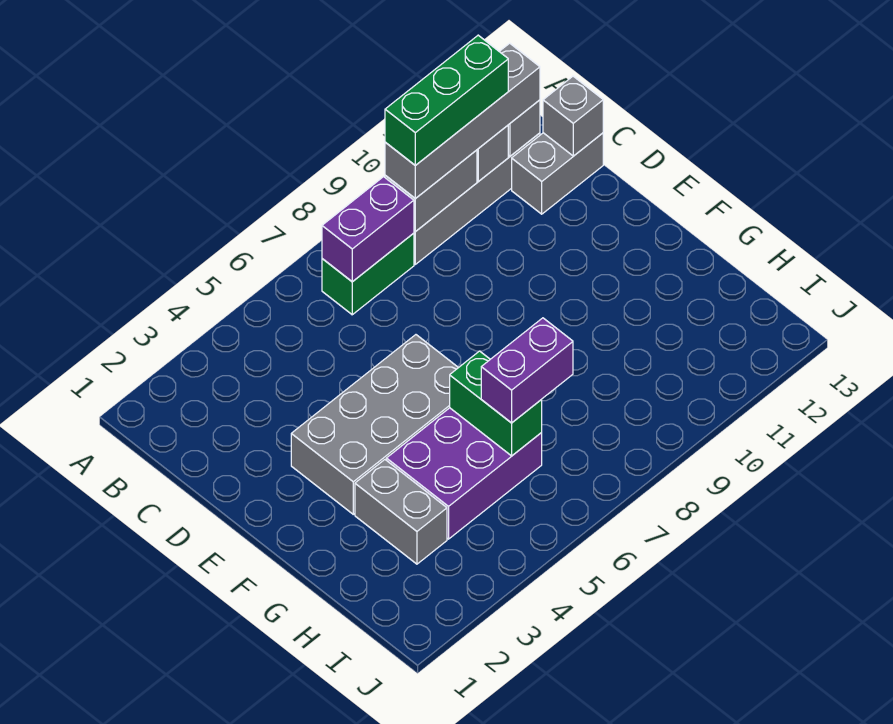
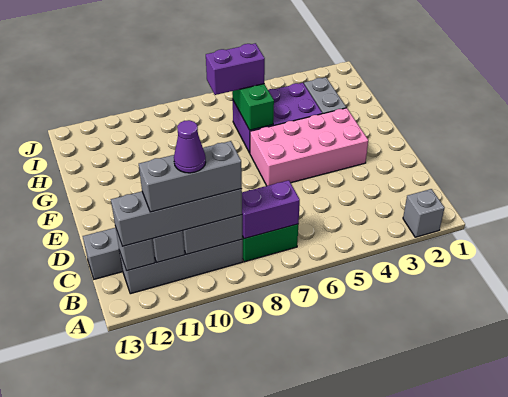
green 1x3 brick [385,35,508,165] -> grey 1x3 brick [139,141,242,212]
none -> purple 1x1 cone [174,120,206,173]
grey 1x1 brick [543,76,603,156] -> grey 1x1 brick moved to [403,189,445,237]
grey 2x4 brick [291,335,458,514] -> pink 2x4 brick [250,108,368,186]

